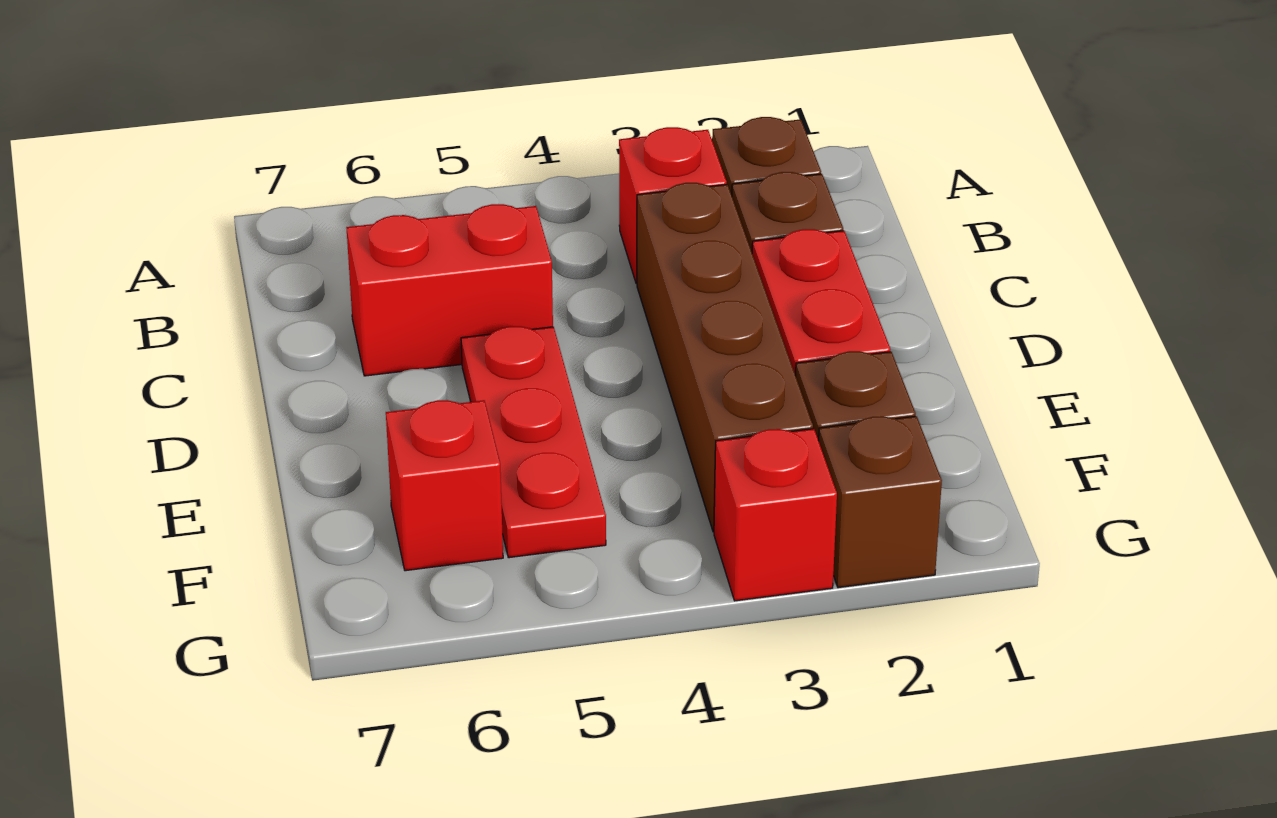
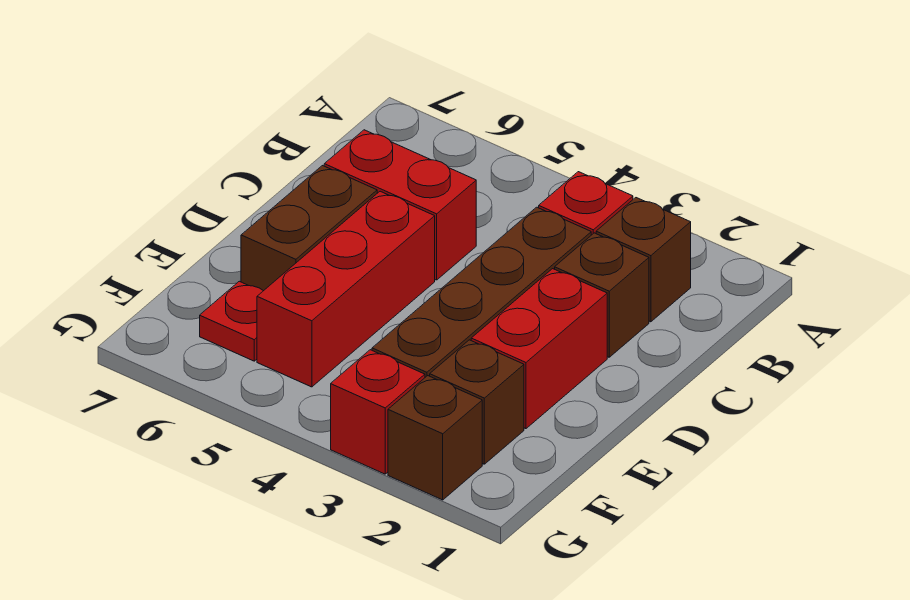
red 1x3 plate [461,326,606,558] -> red 1x3 brick [257,191,435,387]
none -> brown 1x2 brick [241,166,377,291]
red 1x1 brick [386,400,503,571] -> red 1x1 plate [200,281,263,361]

